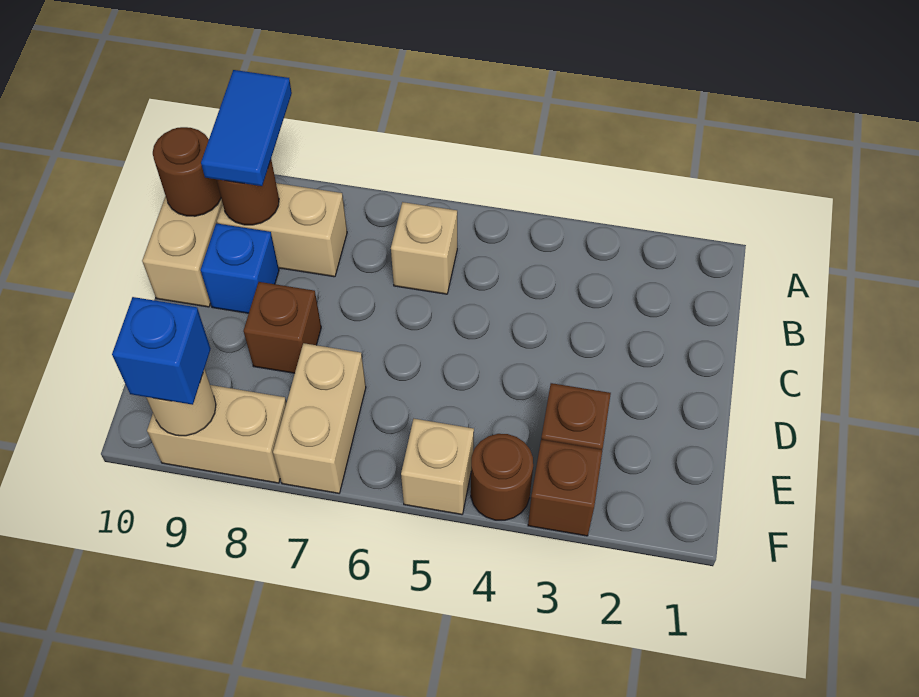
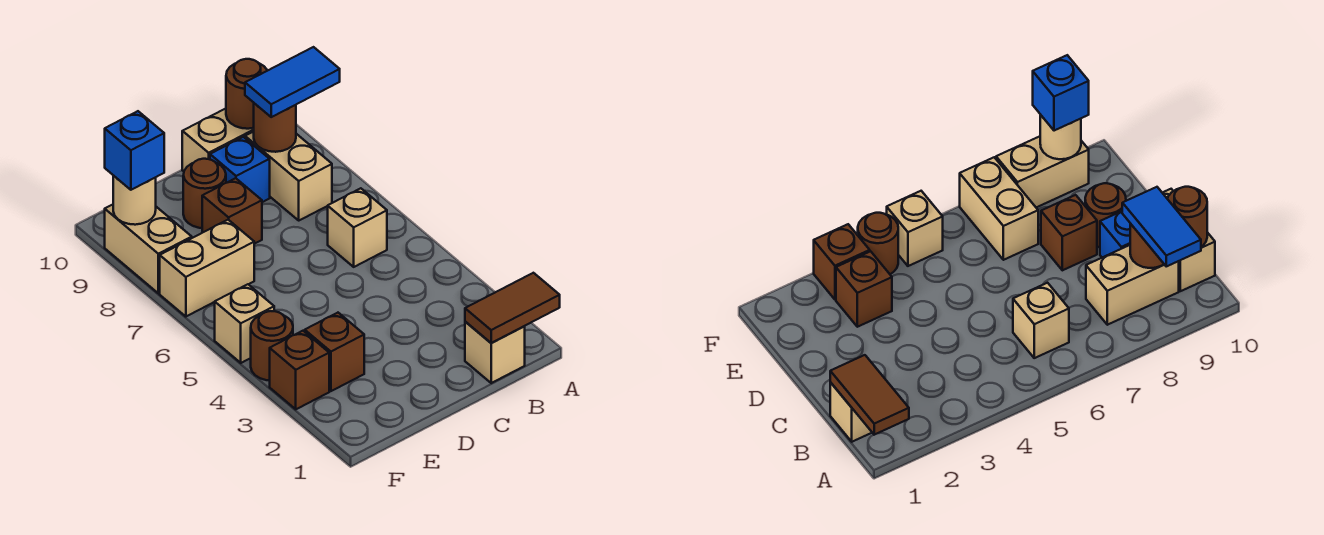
none -> brown 1x2 tile [465,273,560,343]
none -> tan 1x1 brick [465,322,525,383]
none -> brown 1x1 round brick [183,159,226,228]

